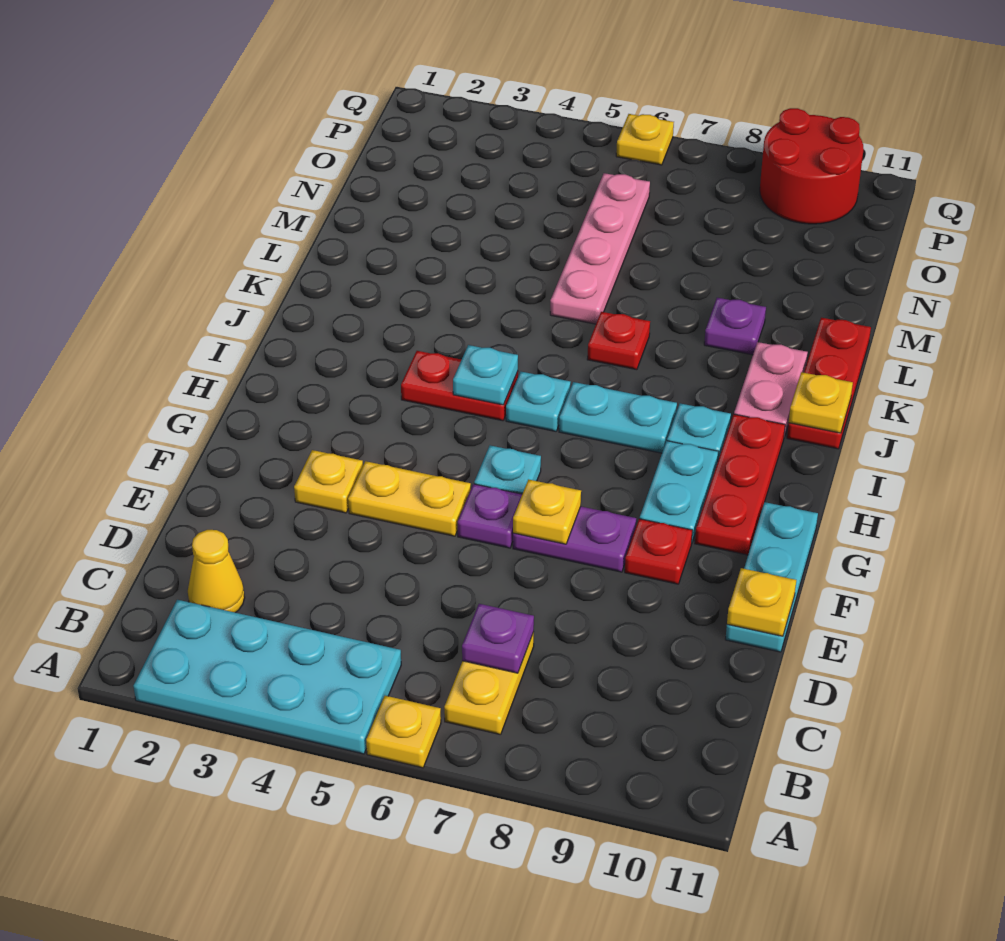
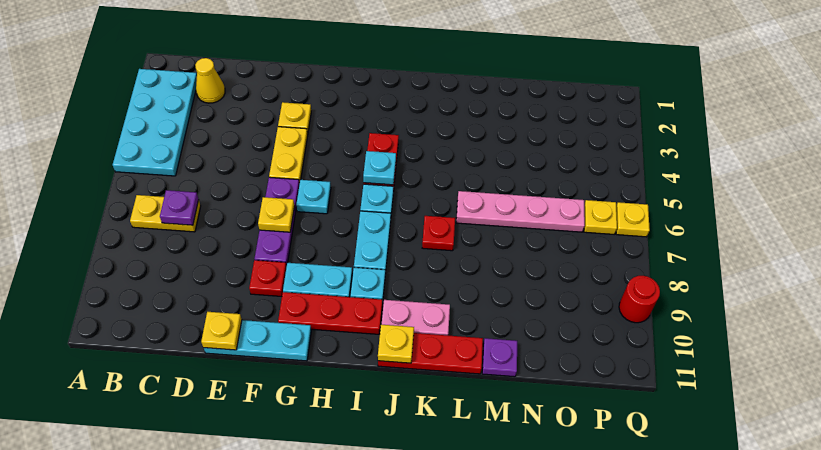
yellow 1x1 plate [366,696,441,768] -> yellow 1x1 plate moved to [584,200,617,235]
purple 1x1 plate [704,298,766,355] -> purple 1x1 plate moved to [482,338,517,377]
red 2x2 round brick [760,108,864,224] -> red 1x1 round brick [619,276,660,323]

